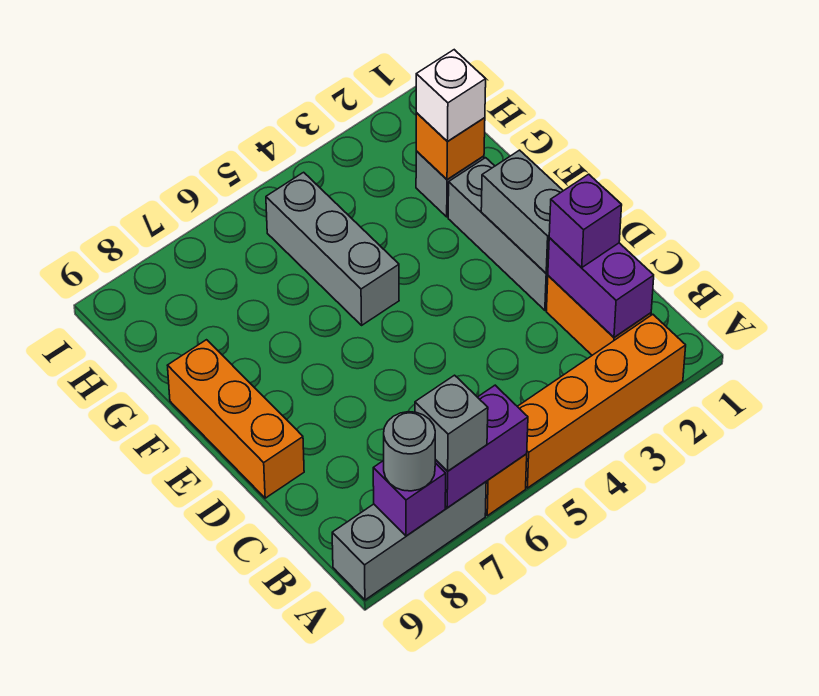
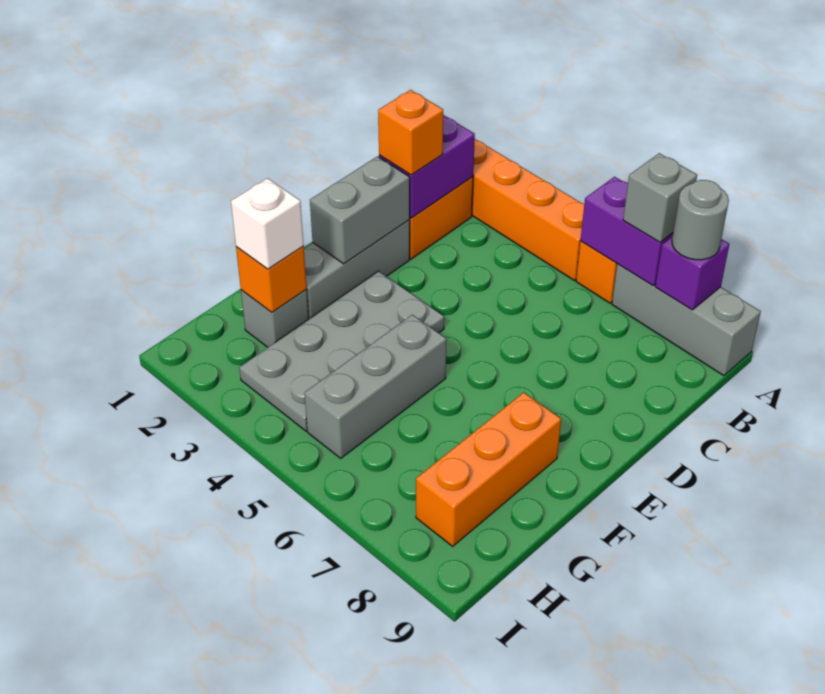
purple 1x1 brick [549,174,622,268] -> orange 1x1 brick [378,90,443,175]
orange 1x3 brick [167,340,304,498] -> orange 1x3 brick moved to [416,392,561,546]
none -> grey 2x4 plate [239,271,444,431]

